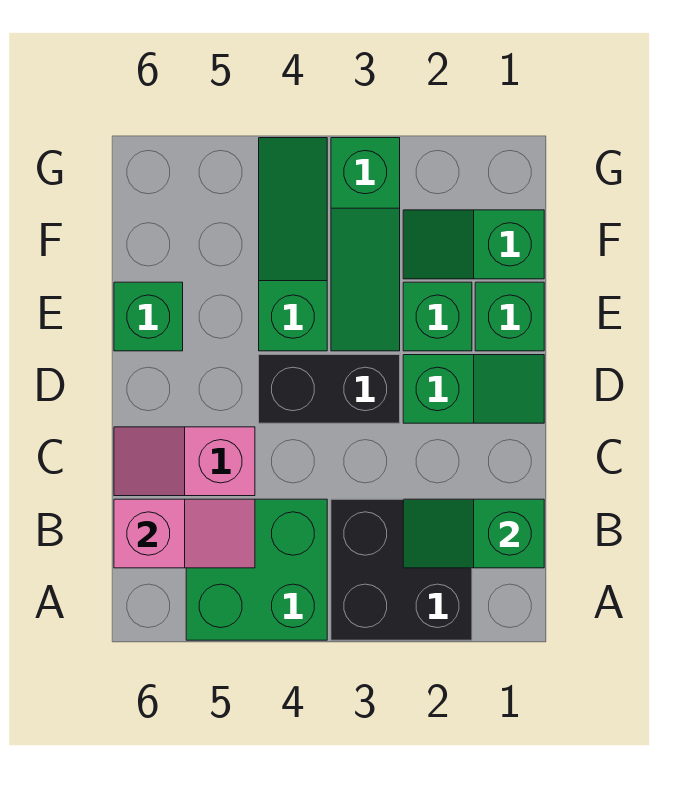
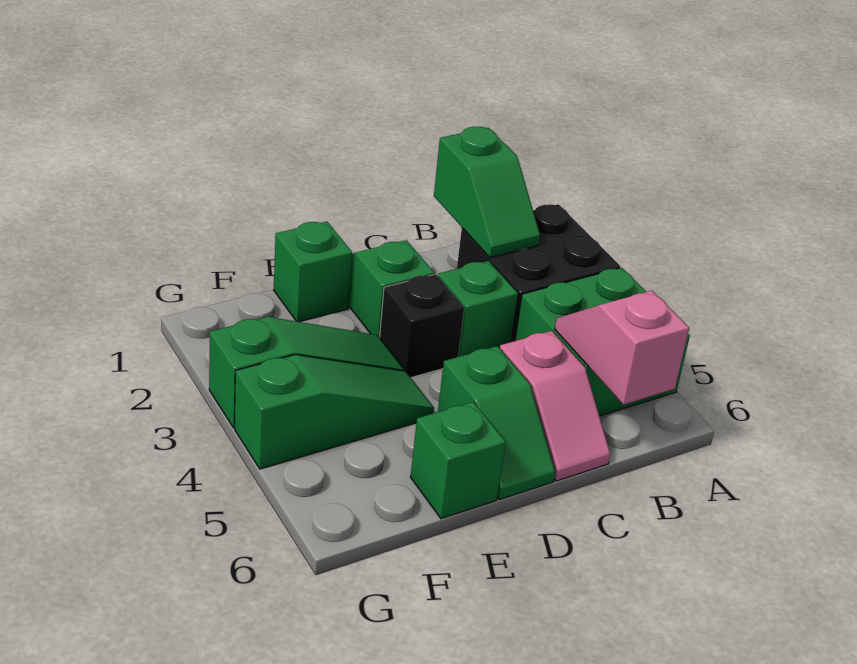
black 1x2 brick [259,355,400,423] -> black 1x1 brick [380,274,464,378]
green 1x1 brick [403,282,472,351] -> green 1x1 brick moved to [438,261,518,357]
green 1x3 slope [259,138,327,351] -> green 1x3 slope turned to [235,355,434,469]
green 1x2 slope [403,210,544,279] -> green 1x2 slope moved to [438,346,555,499]

